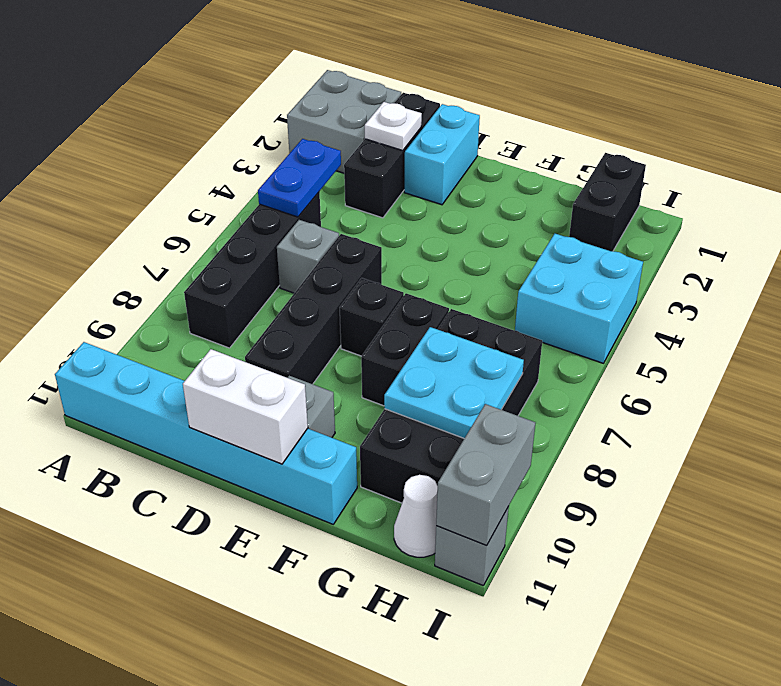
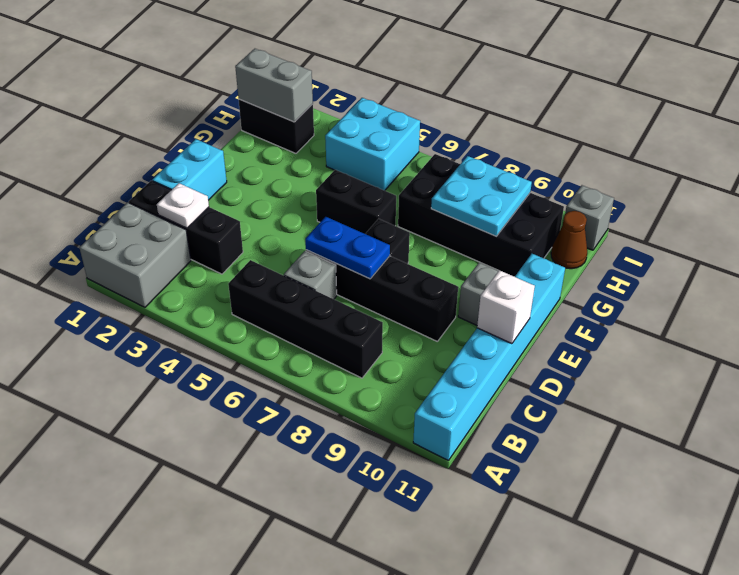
blue 1x2 plate [258,139,341,217] -> blue 1x2 plate moved to [305,217,390,279]
cyan 1x2 brick [404,104,480,205] -> cyan 1x2 brick turned to [152,139,227,200]
white 1x2 brick [183,349,308,464] -> white 1x1 brick [477,270,535,344]
black 1x2 brick [361,293,449,406] -> black 1x2 brick moved to [316,170,396,234]
white 1x1 cone [394,475,438,557] -> brown 1x1 cone [551,211,587,269]
grey 1x2 brick [436,404,535,546] -> grey 1x2 brick moved to [235,49,313,122]

